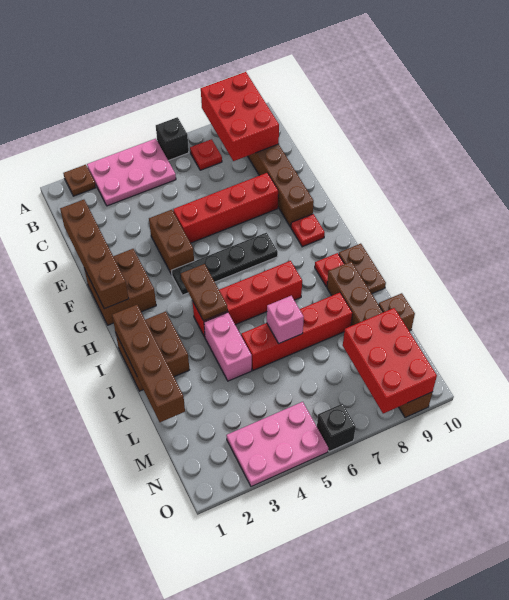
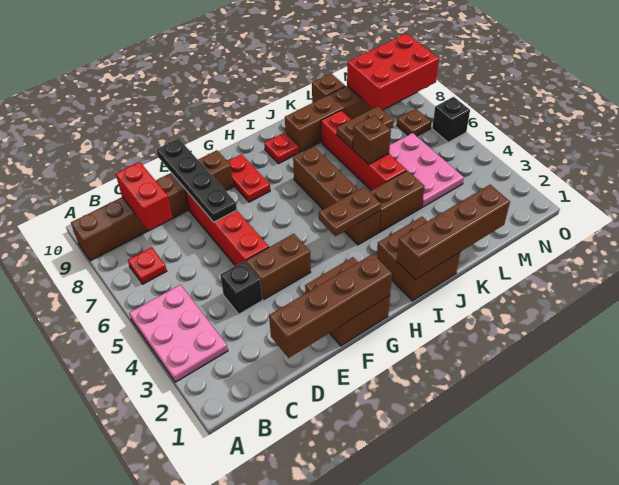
brown 1x1 plate [63,165,96,196] -> brown 1x1 plate moved to [397,109,431,136]
black 1x1 brick [156,117,189,161] -> black 1x1 brick moved to [220,261,262,314]
red 2x3 brick [201,72,279,161] -> red 1x2 brick [116,162,173,231]
black 1x4 plate [172,233,278,295] -> black 1x4 plate moved to [156,139,237,222]
red 1x1 plate [291,214,325,247] -> red 1x2 plate [228,154,270,202]
red 1x4 brick [193,261,302,337] -> brown 1x4 brick [293,147,380,245]
brown 1x2 plate [339,244,386,294] -> brown 1x2 plate moved to [337,106,394,149]
pink 1x2 brick [204,312,252,381] -> brown 1x2 brick [369,170,424,232]
pink 1x1 brick [267,296,304,343] -> brown 1x1 brick [353,115,391,164]
pink 2x3 plate [226,402,328,487] -> pink 2x3 plate moved to [389,133,464,207]

